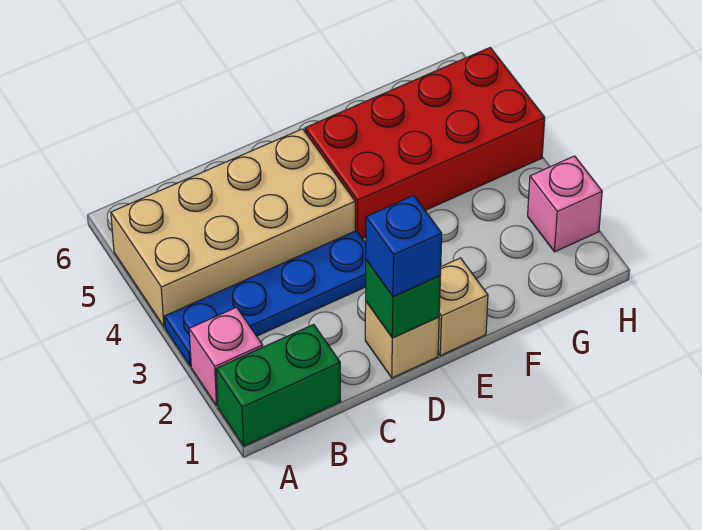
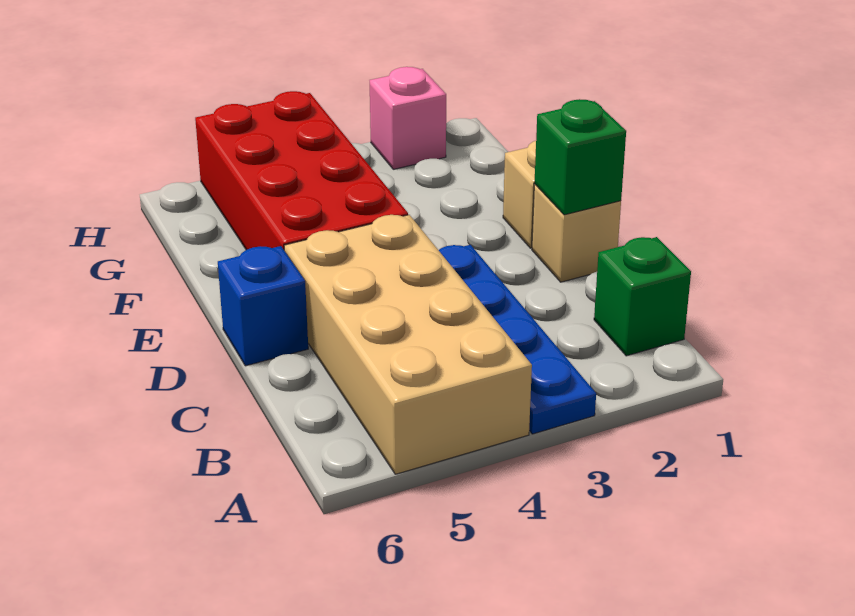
green 1x2 brick [216,324,341,446] -> green 1x1 brick [594,237,691,356]
pink 1x1 brick [189,307,263,406] -> none
blue 1x1 brick [366,196,442,297] -> blue 1x1 brick moved to [218,246,308,366]

